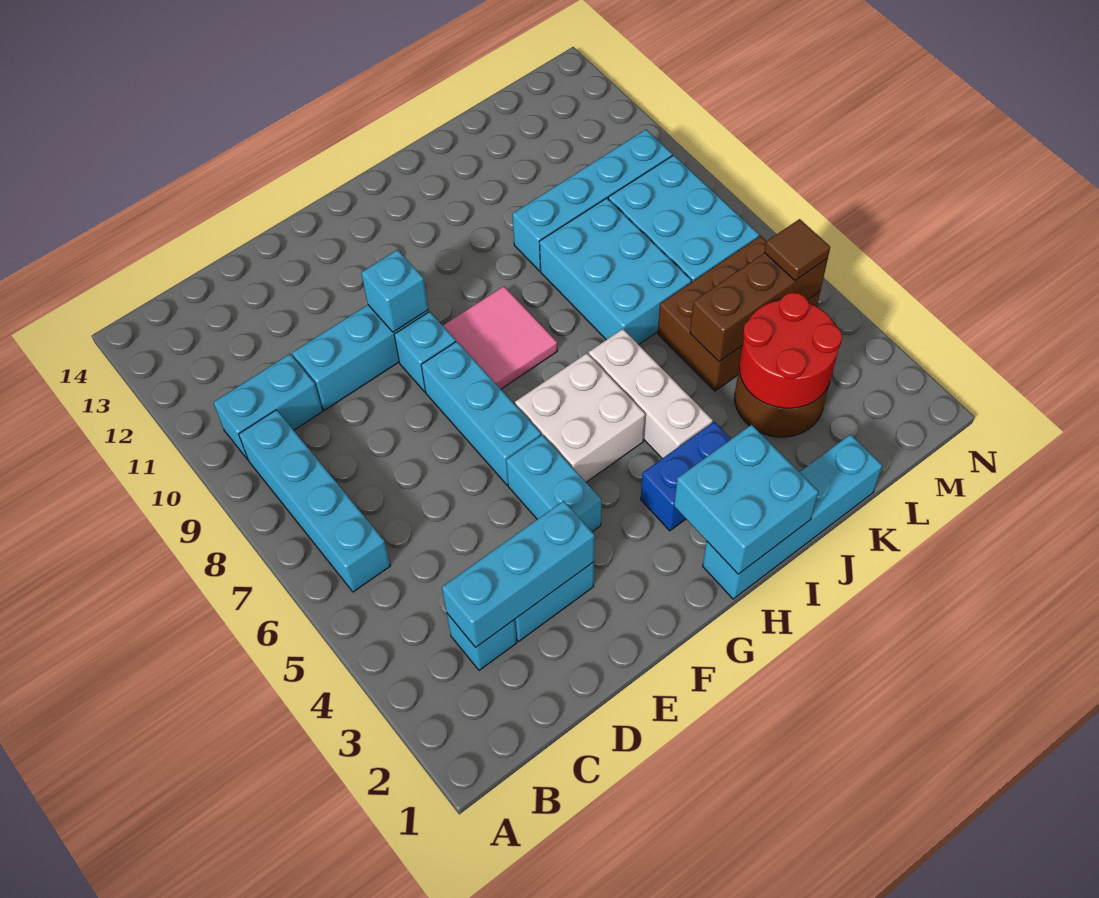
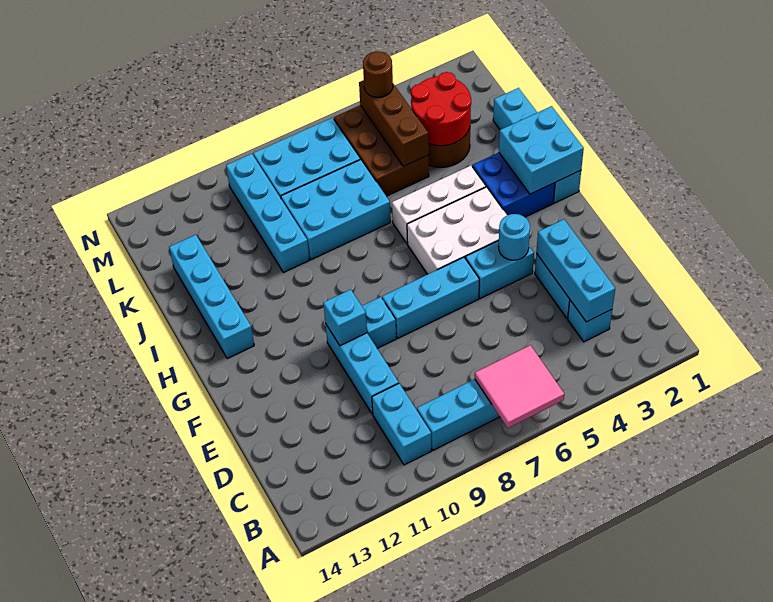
none -> cyan 1x1 round brick [499,214,530,260]
white 2x2 brick [515,353,645,482] -> white 2x3 brick [407,187,507,274]
pink 2x2 tile [443,286,557,389] -> pink 2x2 tile moved to [475,345,564,428]
blue 1x2 brick [641,422,731,531] -> blue 2x2 brick [472,153,555,217]
none -> cyan 1x4 brick [169,235,254,358]
brown 1x1 tile [764,219,830,281] -> brown 1x1 round brick [363,51,393,97]

